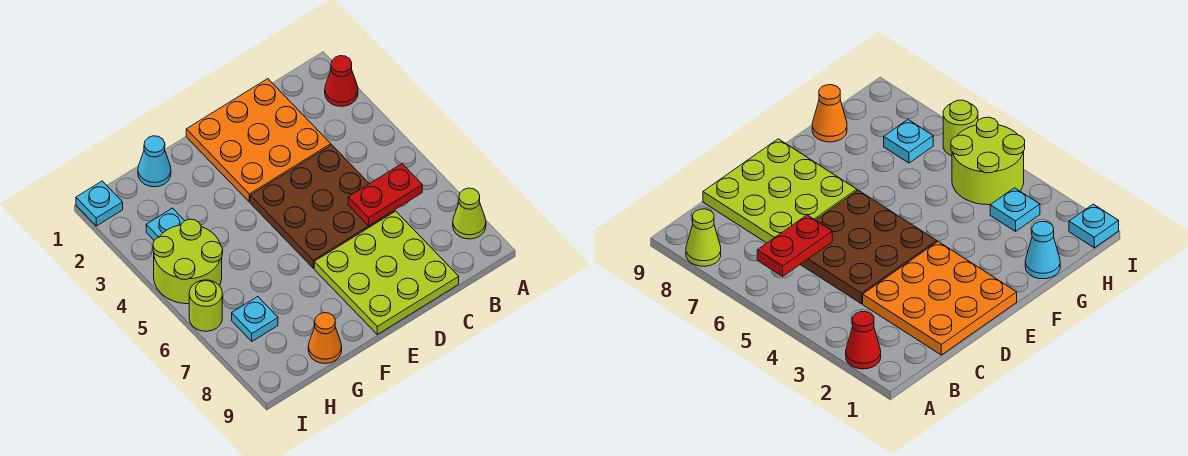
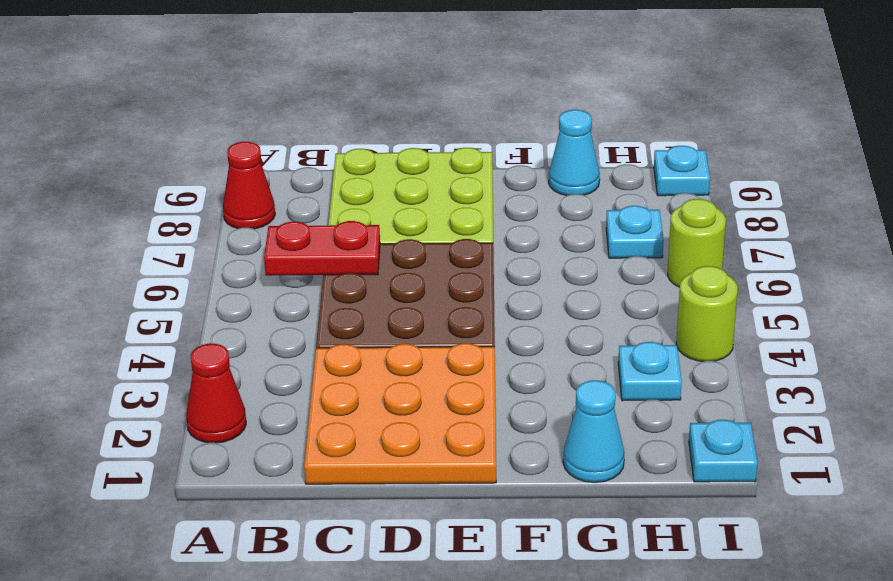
lime 1x1 cone [453,188,486,239] -> red 1x1 cone [223,142,275,229]
orange 1x1 cone [308,313,342,363] -> cyan 1x1 cone [549,110,600,196]
lime 2x2 round brick [153,219,223,304] -> lime 1x1 round brick [676,266,738,361]
none -> cyan 1x1 plate [654,146,710,196]

